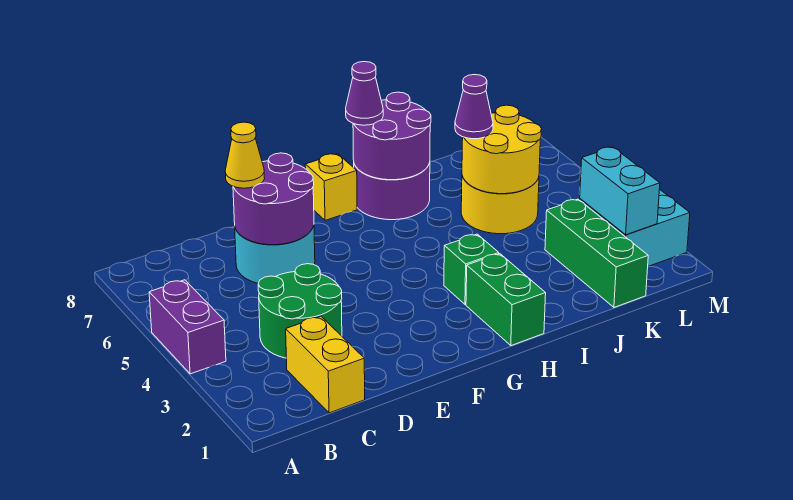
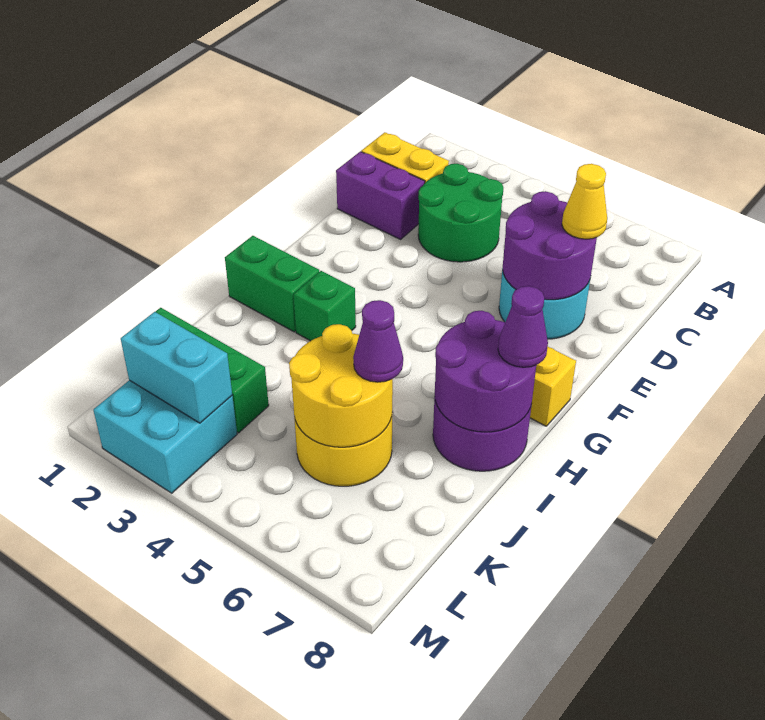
purple 1x2 brick [149,280,226,374] -> purple 1x2 brick moved to [336,151,425,239]

